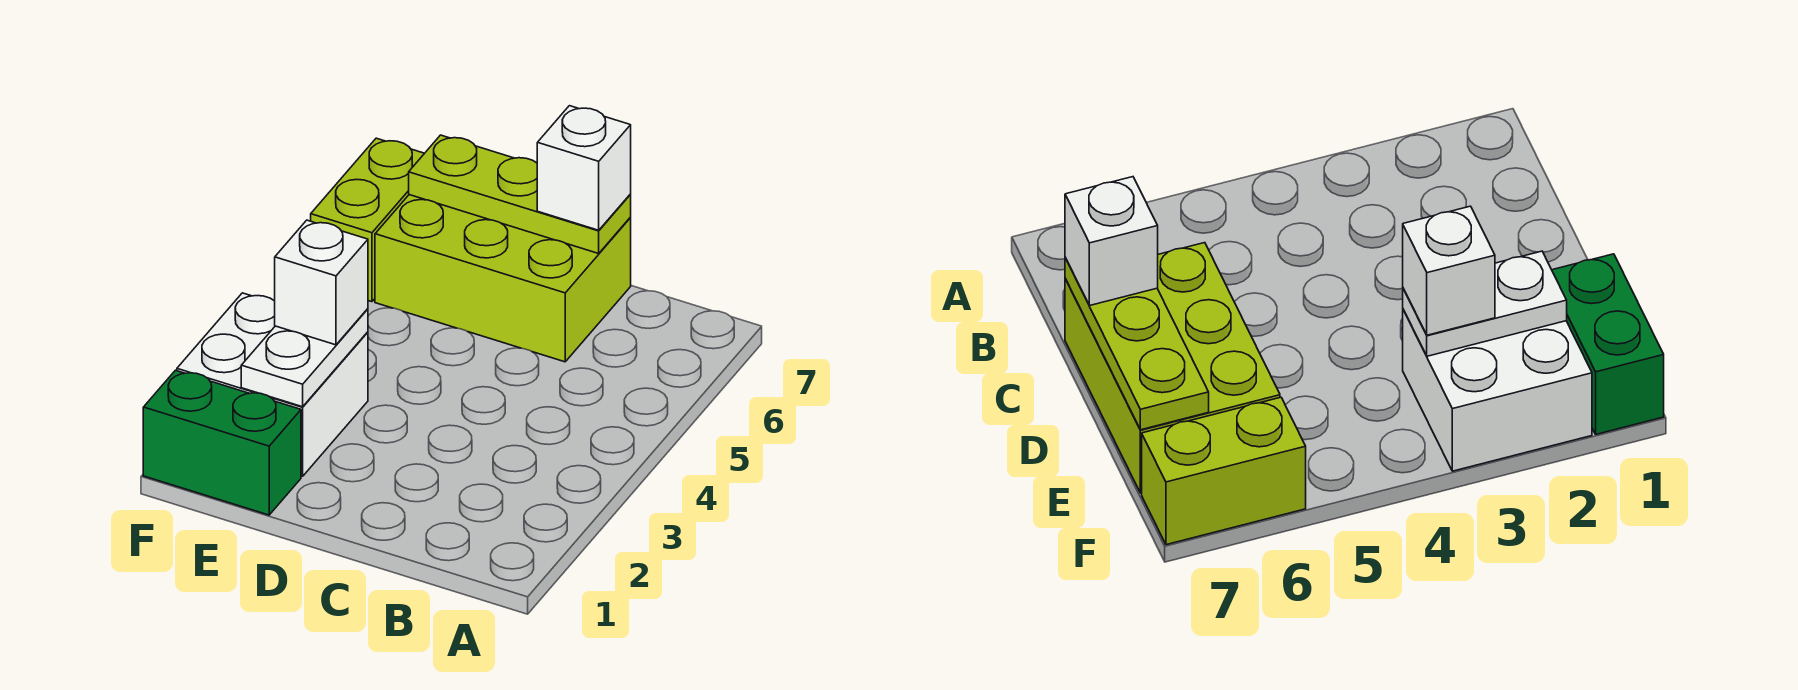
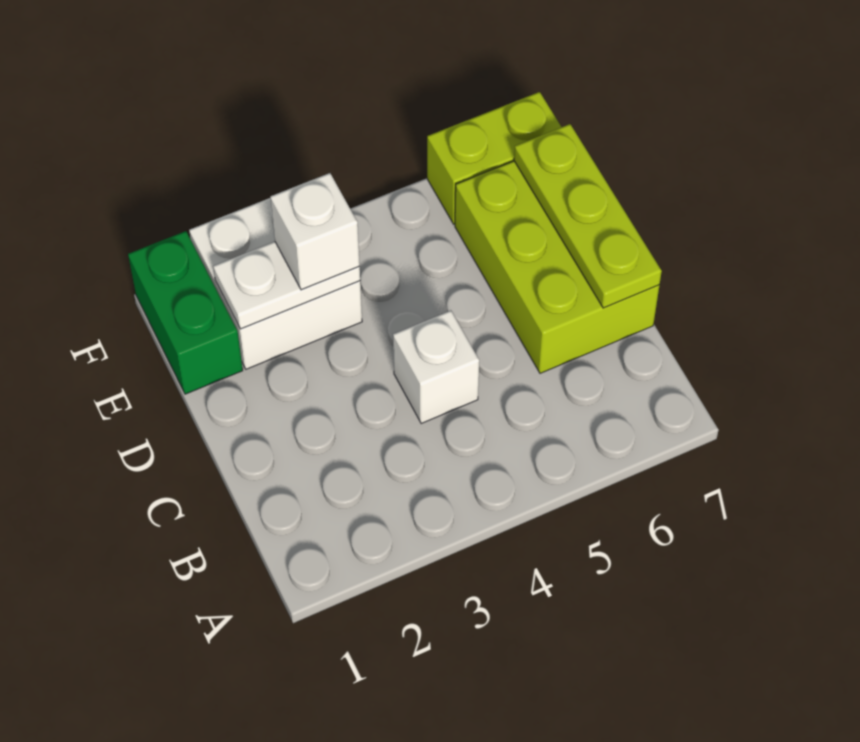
white 1x1 brick [537,106,631,230] -> white 1x1 brick moved to [393,310,479,424]

